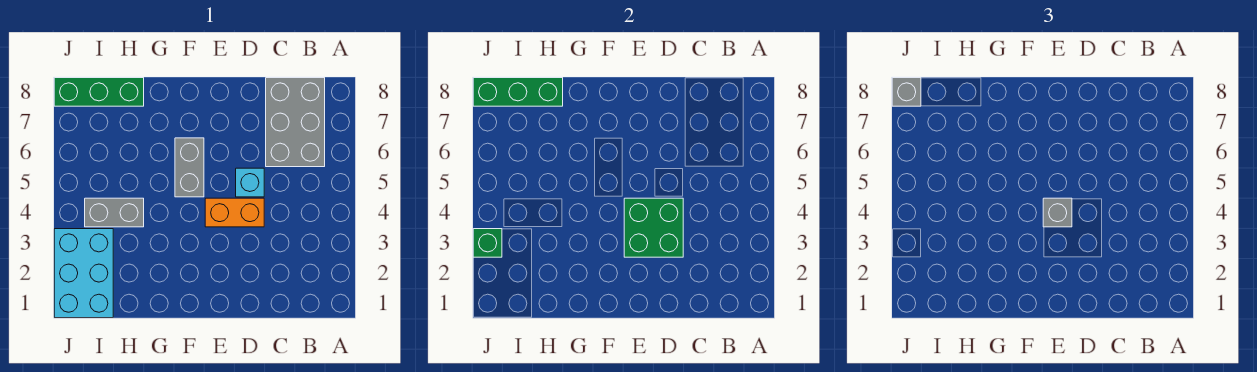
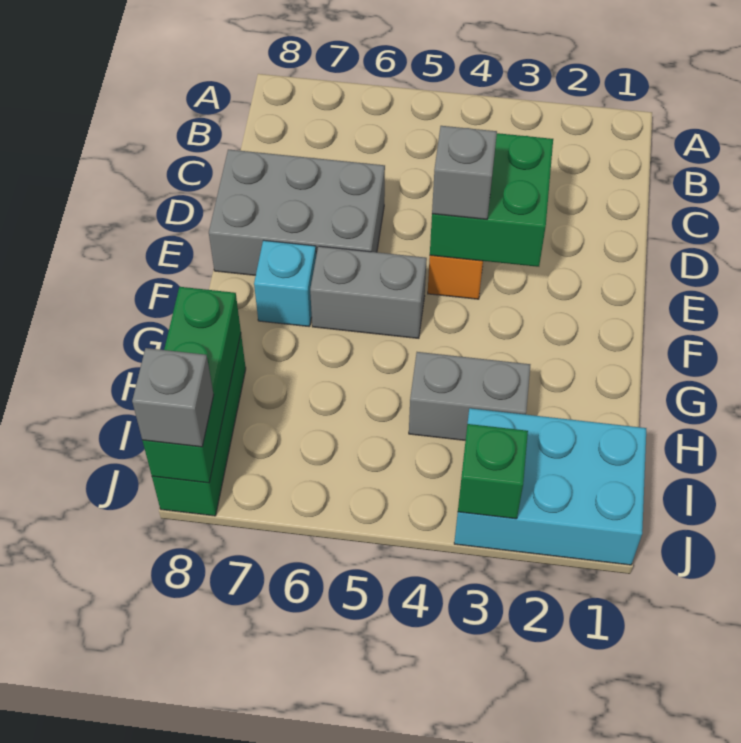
grey 2x3 brick [266,78,325,167] -> grey 2x3 brick moved to [209,150,385,275]
cyan 1x1 brick [236,168,264,197] -> cyan 1x1 brick moved to [254,240,316,327]
grey 1x2 brick [85,198,144,227] -> grey 1x2 brick turned to [409,352,530,440]

